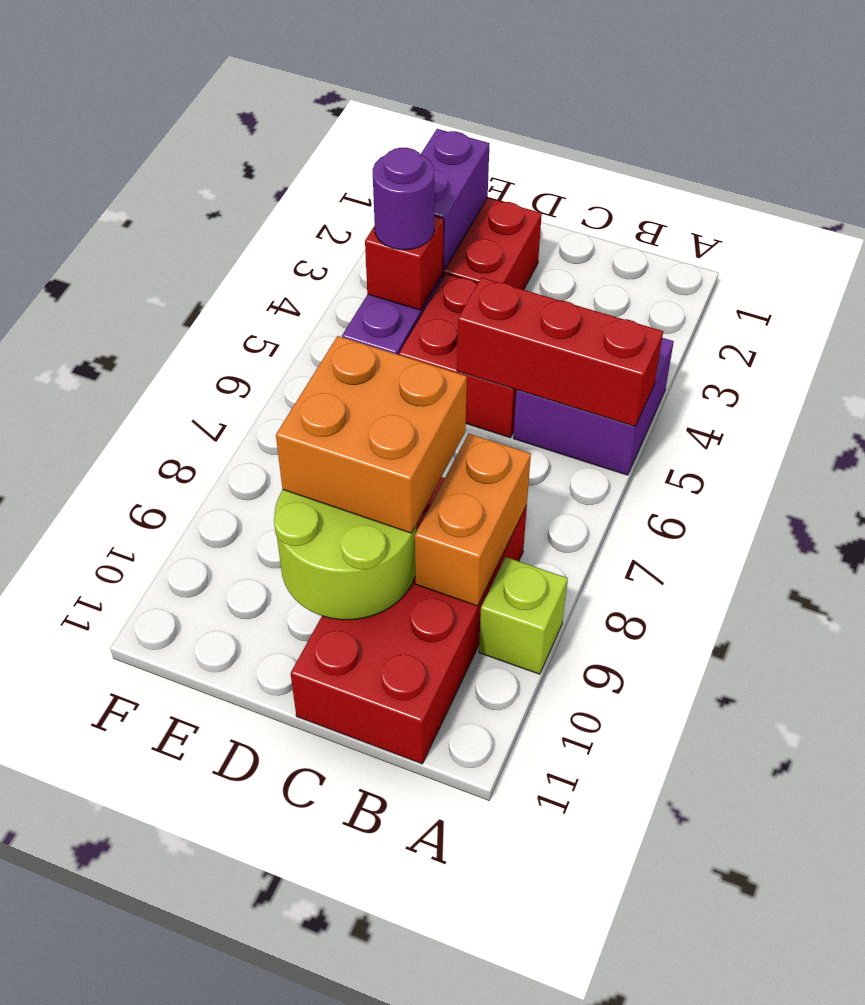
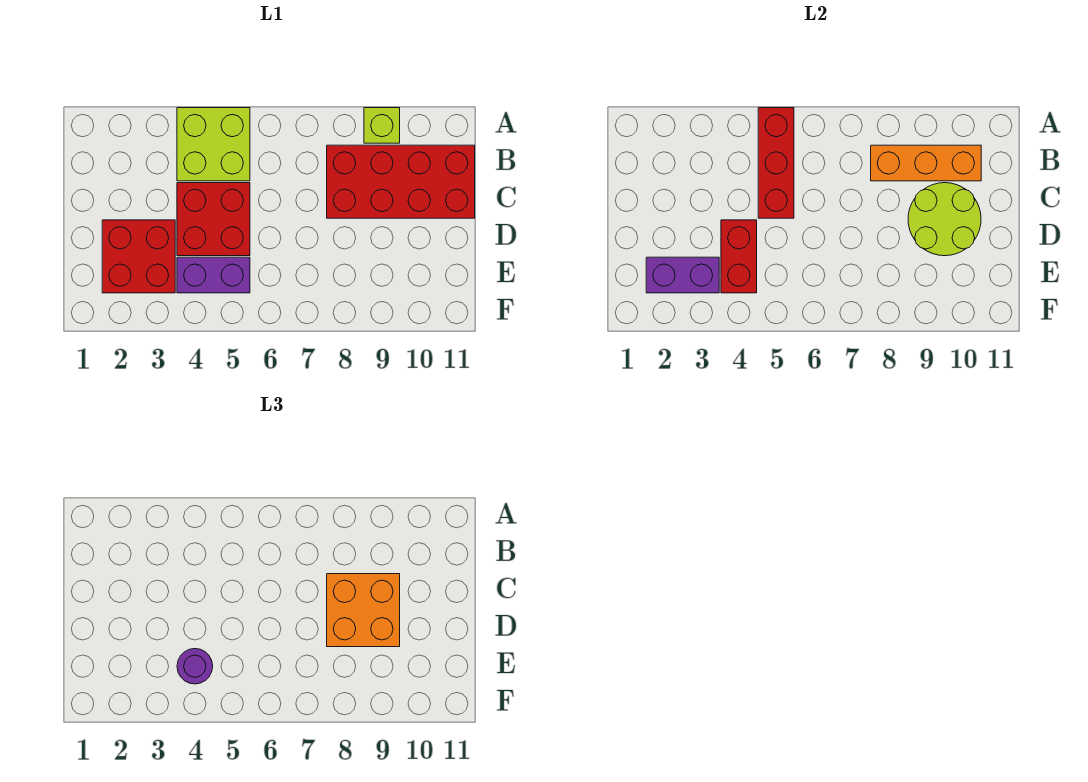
purple 2x2 brick [513,338,674,475] -> lime 2x2 brick [177,108,250,181]
orange 1x2 brick [415,434,531,606] -> orange 1x3 brick [871,145,981,181]
red 1x1 brick [365,216,444,310] -> red 1x2 brick [721,220,757,293]

